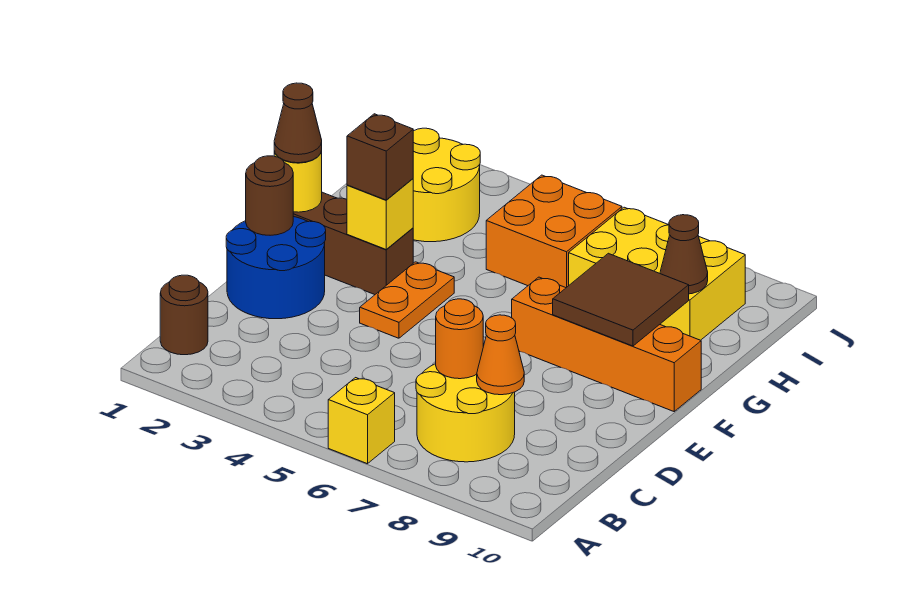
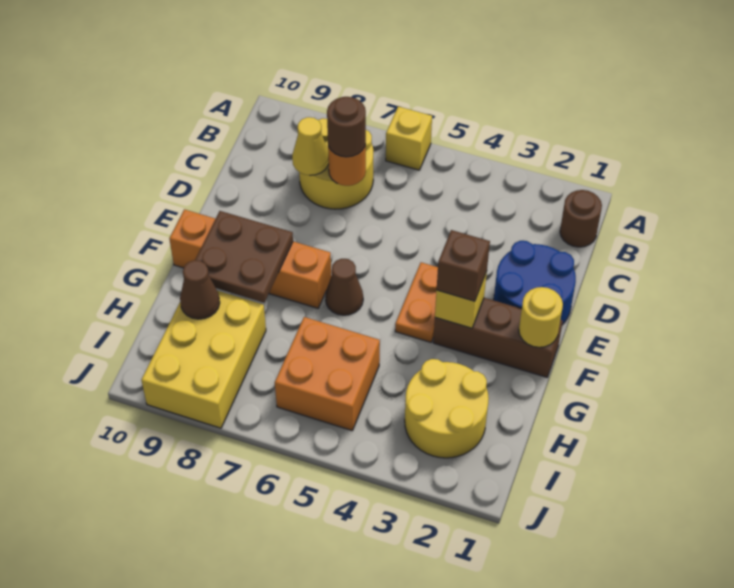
orange 1x1 cone [477,315,524,395] -> yellow 1x1 cone [292,117,329,175]
brown 1x1 round brick [246,156,293,235] -> brown 1x1 round brick moved to [327,97,366,157]
brown 1x1 cone [274,83,322,163] -> brown 1x1 cone moved to [325,259,363,315]
brown 2x2 tile [553,253,689,346] -> brown 2x2 plate [195,211,293,303]
yellow 2x3 brick [569,207,745,340] -> yellow 2x3 brick turned to [141,291,266,428]

